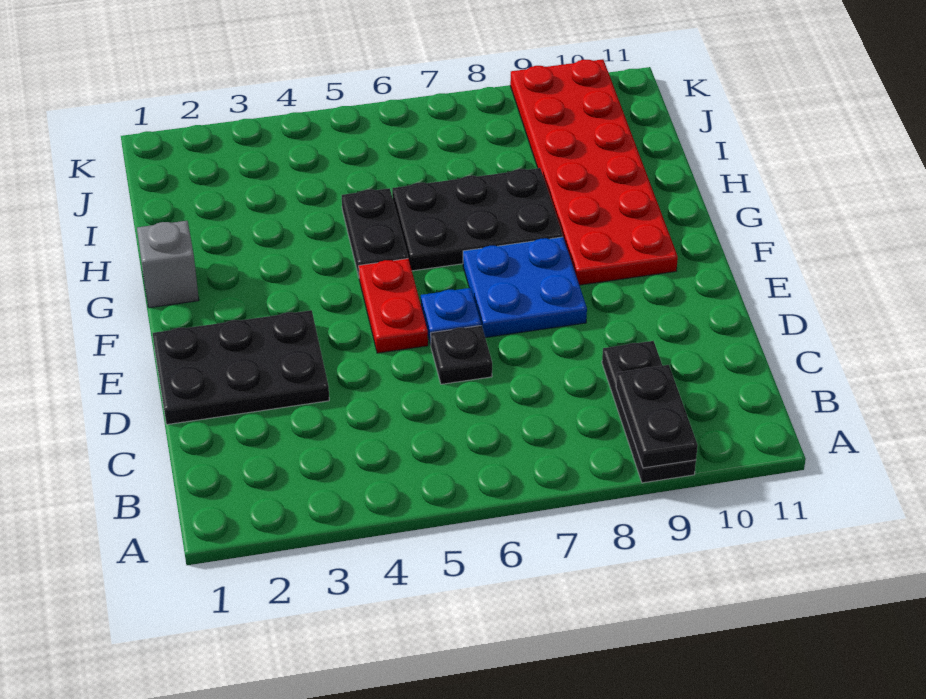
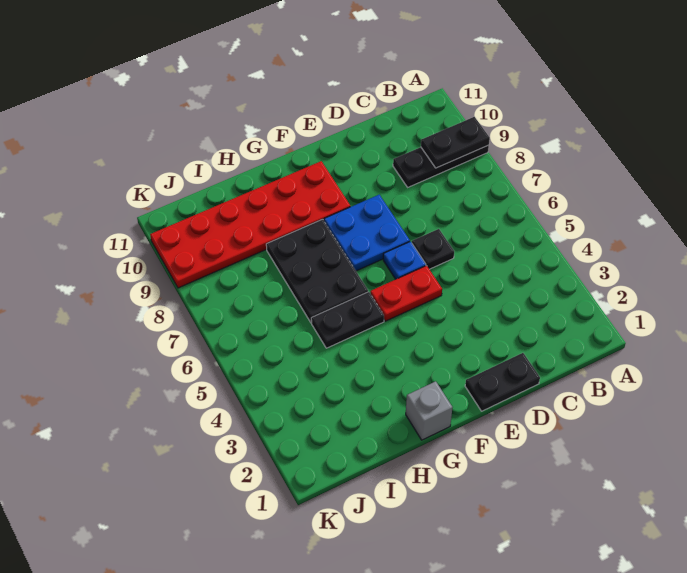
black 2x3 plate [153,310,329,425] -> black 1x2 plate [465,353,540,411]

